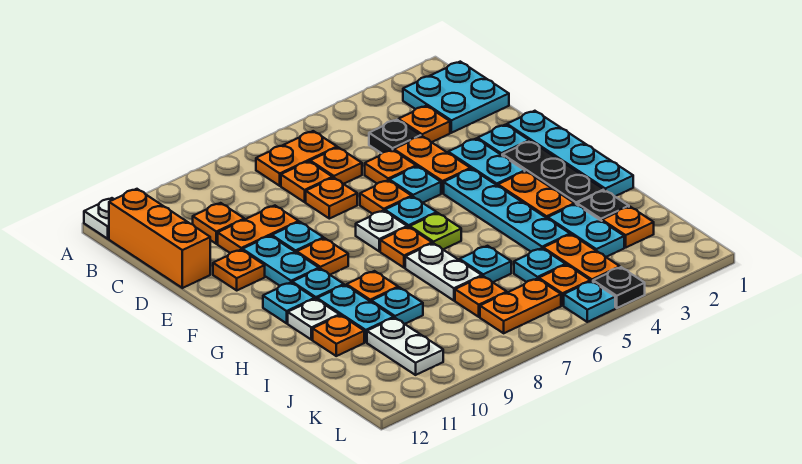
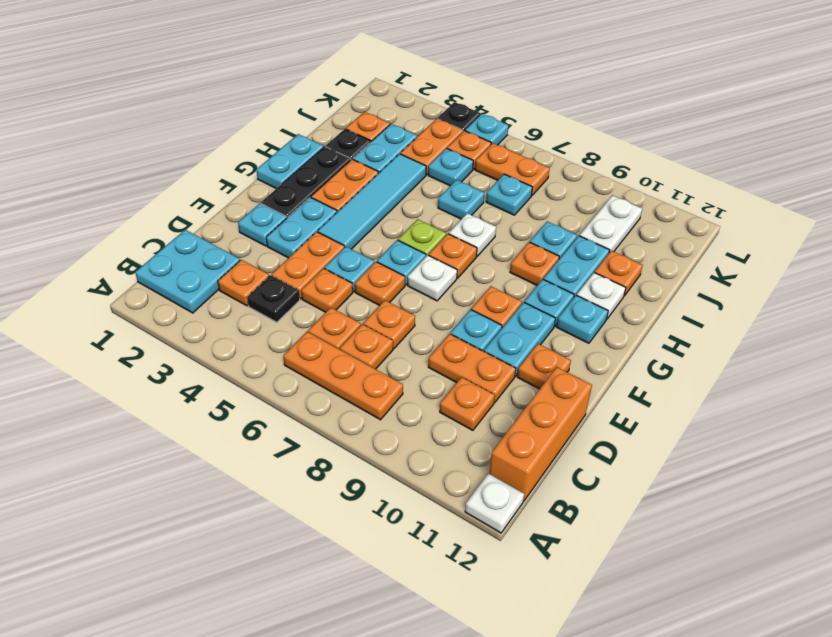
orange 1x2 plate [256,131,337,186] -> orange 1x3 plate [283,332,403,420]
cyan 1x4 plate [507,111,633,196] -> cyan 1x2 plate [257,134,323,189]
cyan 1x4 plate [444,169,570,251] -> cyan 1x4 tile [318,154,426,249]
white 1x2 plate [405,243,482,301] -> white 1x1 plate [449,213,496,256]
orange 1x1 plate [455,276,507,317] -> cyan 1x1 plate [486,174,532,215]

